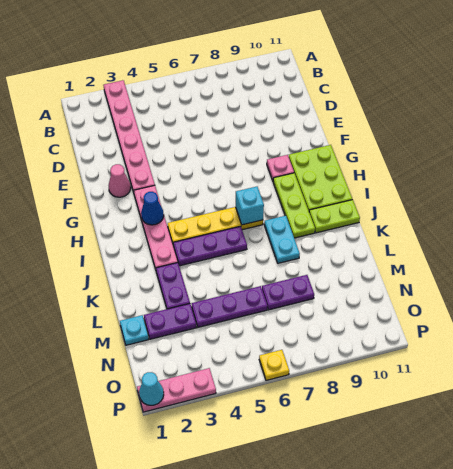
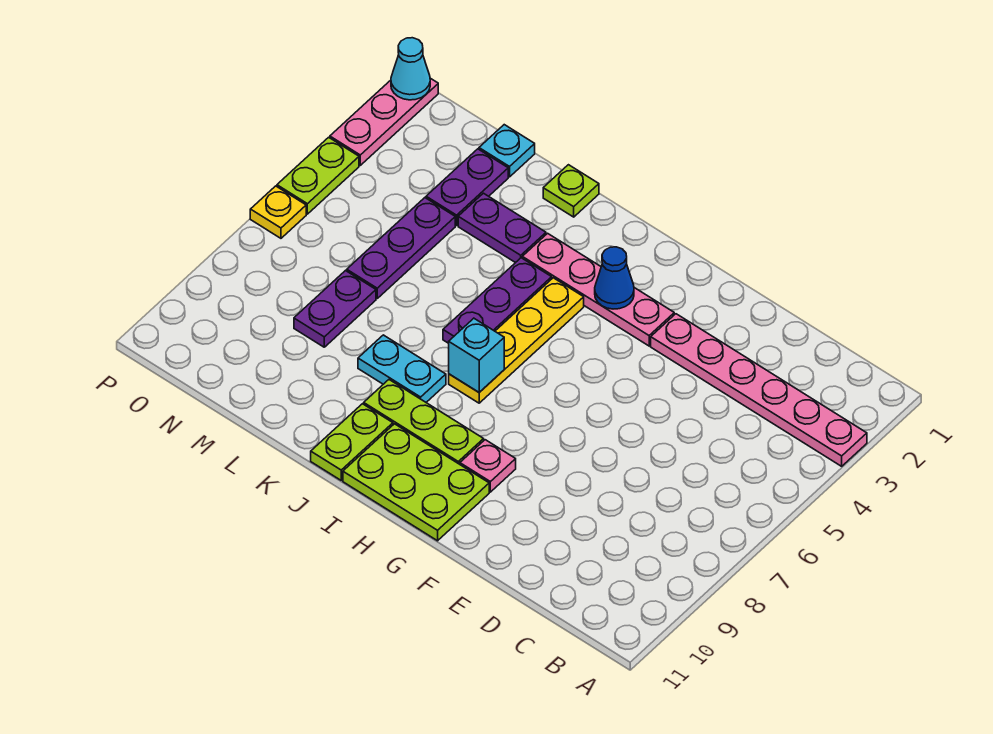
pink 1x1 cone [109,164,131,197] -> none
none -> lime 1x1 plate [543,165,599,217]
none -> lime 1x2 plate [277,137,359,214]

